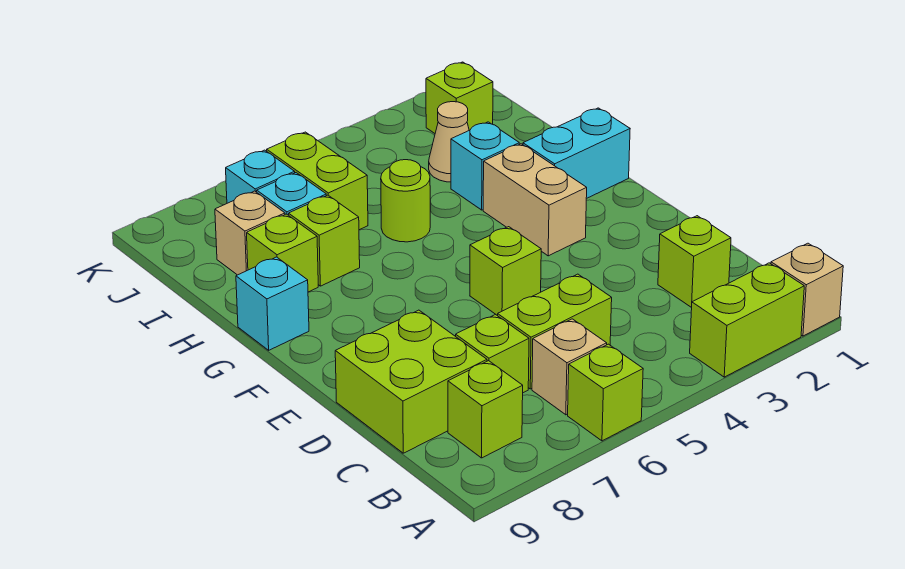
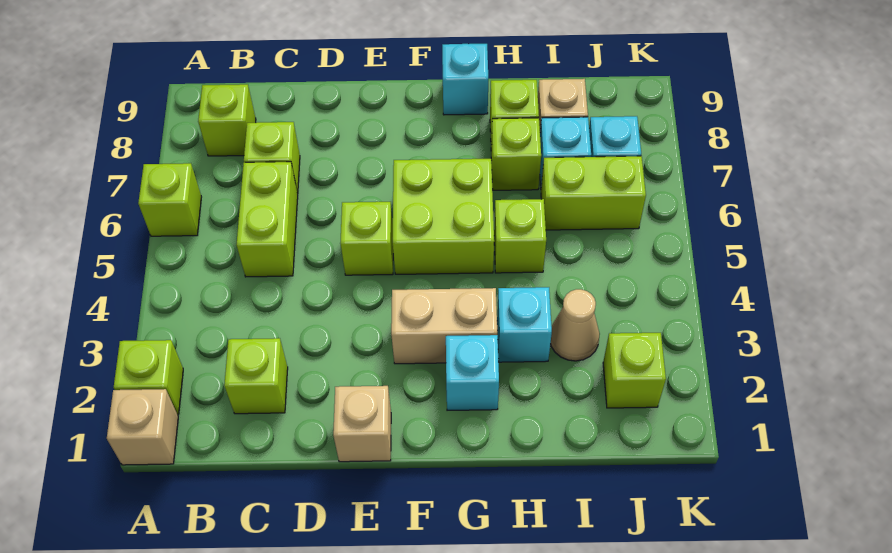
lime 1x2 brick [690,263,804,377] -> lime 1x1 brick [114,340,183,415]
tan 1x1 brick [532,319,607,415] -> tan 1x1 brick moved to [333,386,391,462]
lime 2x2 brick [335,310,487,453] -> lime 2x2 brick moved to [393,159,494,274]
cyan 1x2 brick [523,108,630,199] -> cyan 1x1 brick [446,335,499,410]
lime 1x1 round brick [381,160,430,242] -> lime 1x1 brick [494,199,546,273]

